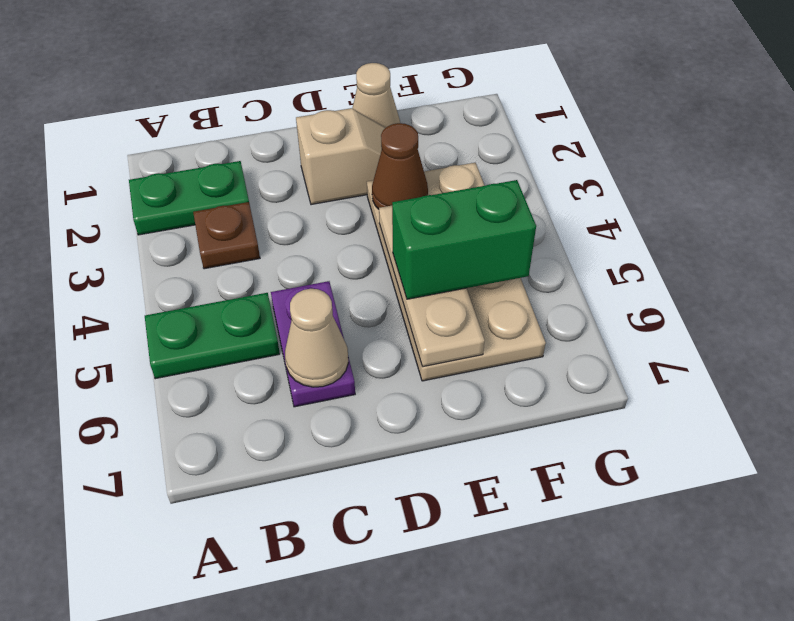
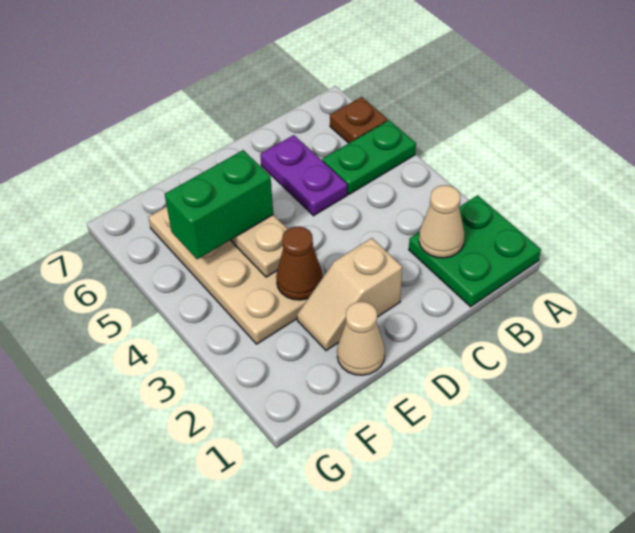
green 1x2 plate [129,161,249,235] -> green 2x2 plate [409,195,541,307]
brown 1x1 plate [193,202,260,269] -> brown 1x1 plate moved to [330,97,388,143]
tan 1x1 cone [285,289,348,387] -> tan 1x1 cone moved to [419,185,465,258]

